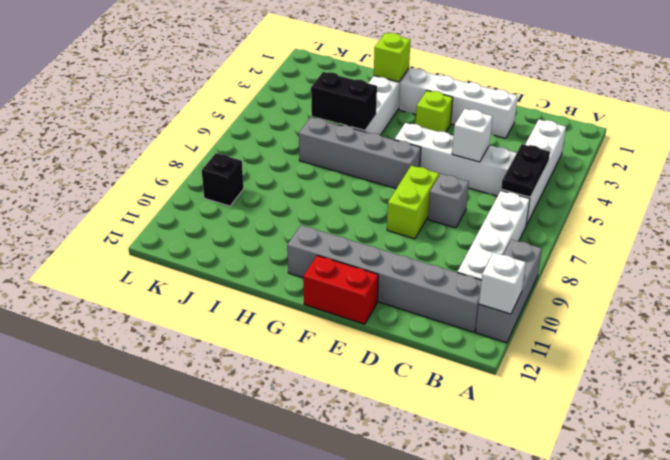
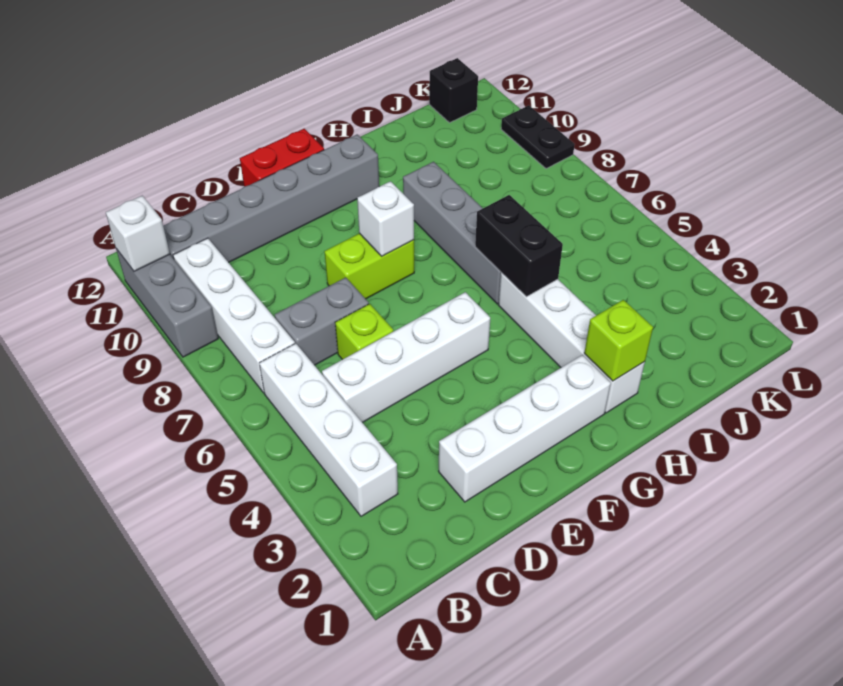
black 1x2 plate [501,144,550,197] -> black 1x2 plate moved to [501,105,575,169]
white 1x1 brick [452,109,493,162] -> white 1x1 brick moved to [357,181,414,256]
grey 1x1 brick [428,174,469,228] -> grey 1x2 brick [275,277,369,365]
lime 1x2 brick [387,166,439,239] -> lime 1x2 brick turned to [324,233,414,299]
lime 1x1 brick [416,91,453,132] -> lime 1x1 brick moved to [335,304,393,360]
grey 1x4 brick [299,117,421,189] -> grey 1x4 brick turned to [403,162,501,304]
black 1x2 brick [311,72,377,131] -> black 1x2 brick turned to [475,195,563,297]
black 1x1 brick [202,153,244,206] -> black 1x1 brick moved to [429,58,478,123]

